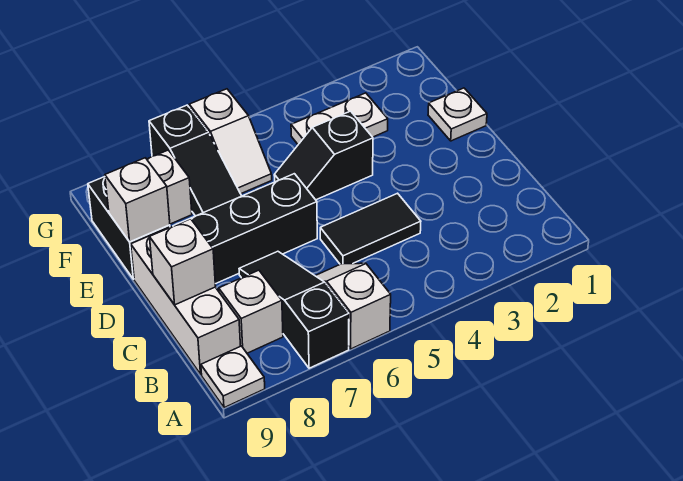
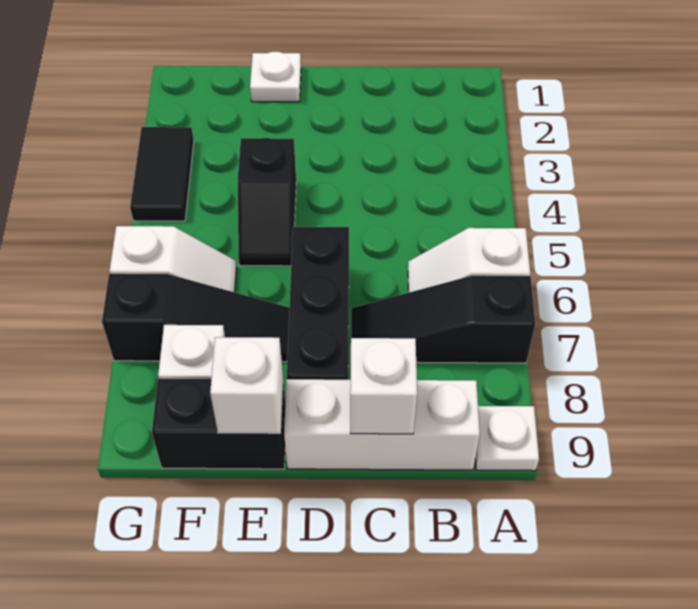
white 1x1 brick [219,270,283,353] -> none
black 1x2 tile [320,193,421,264] -> black 1x2 tile moved to [130,127,194,221]
white 1x2 plate [291,93,388,144] -> none

